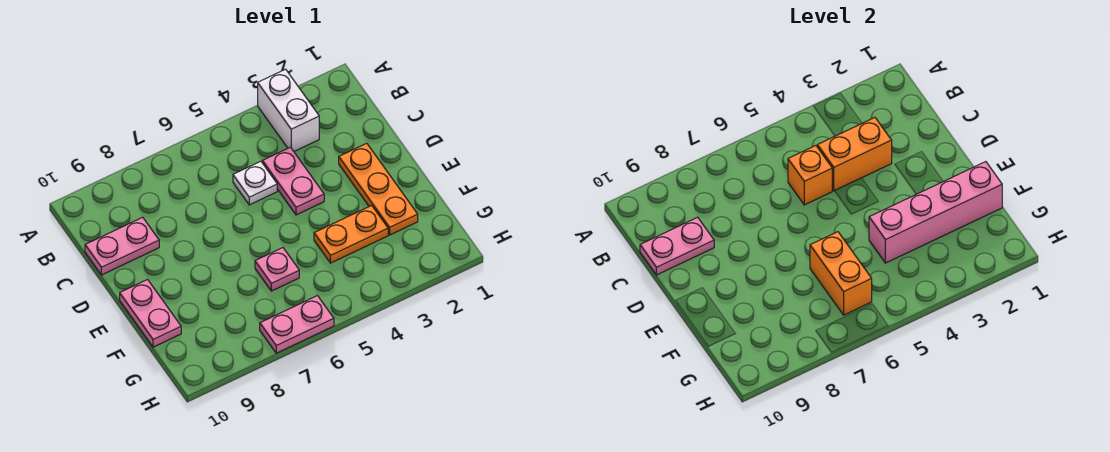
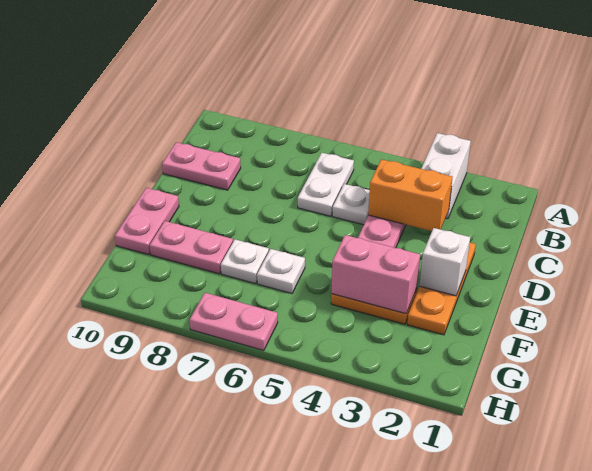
none -> white 1x2 plate [298,153,354,216]
orange 1x1 brick [788,146,832,205] -> none
pink 1x2 plate [640,217,714,275] -> pink 1x2 plate moved to [150,221,233,274]
none -> white 1x1 brick [420,228,470,296]
pink 1x4 brick [869,162,1002,263] -> pink 1x2 brick [331,235,420,314]
pink 1x1 plate [255,248,299,291] -> white 1x1 plate [257,249,305,294]
orange 1x2 brick [810,232,872,315] -> none
none -> white 1x1 plate [221,239,269,284]

